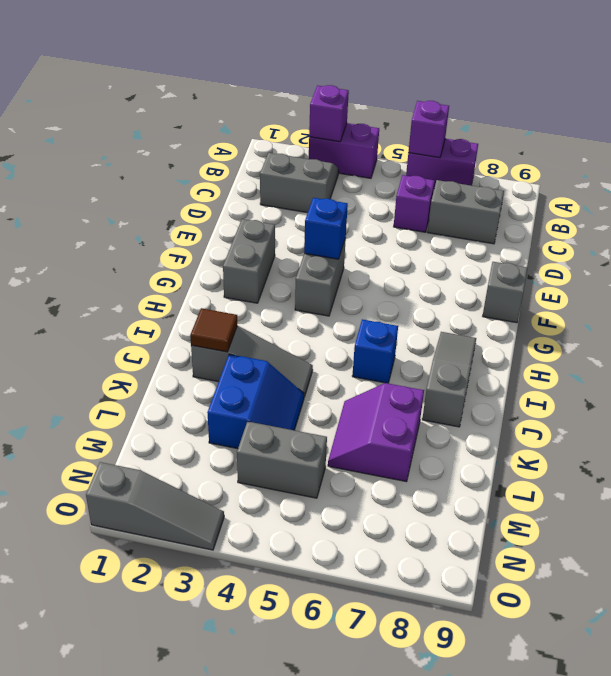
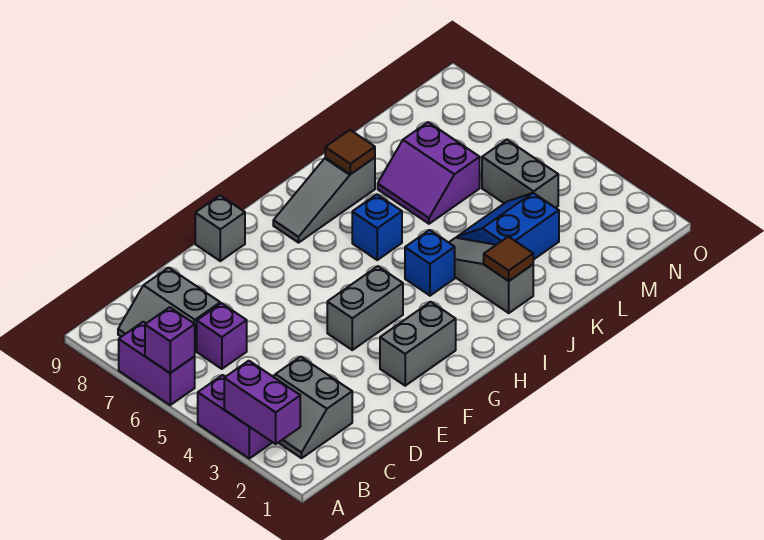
purple 1x1 brick [309,85,349,142] -> purple 1x2 brick [224,361,300,444]
blue 1x1 brick [304,198,348,259] -> blue 1x1 brick moved to [405,230,455,296]
none -> brown 1x1 tile [325,130,375,174]
purple 2x2 slope [328,383,424,482] -> purple 2x2 slope turned to [378,122,480,224]
grey 1x3 slope [86,462,224,550] -> none

